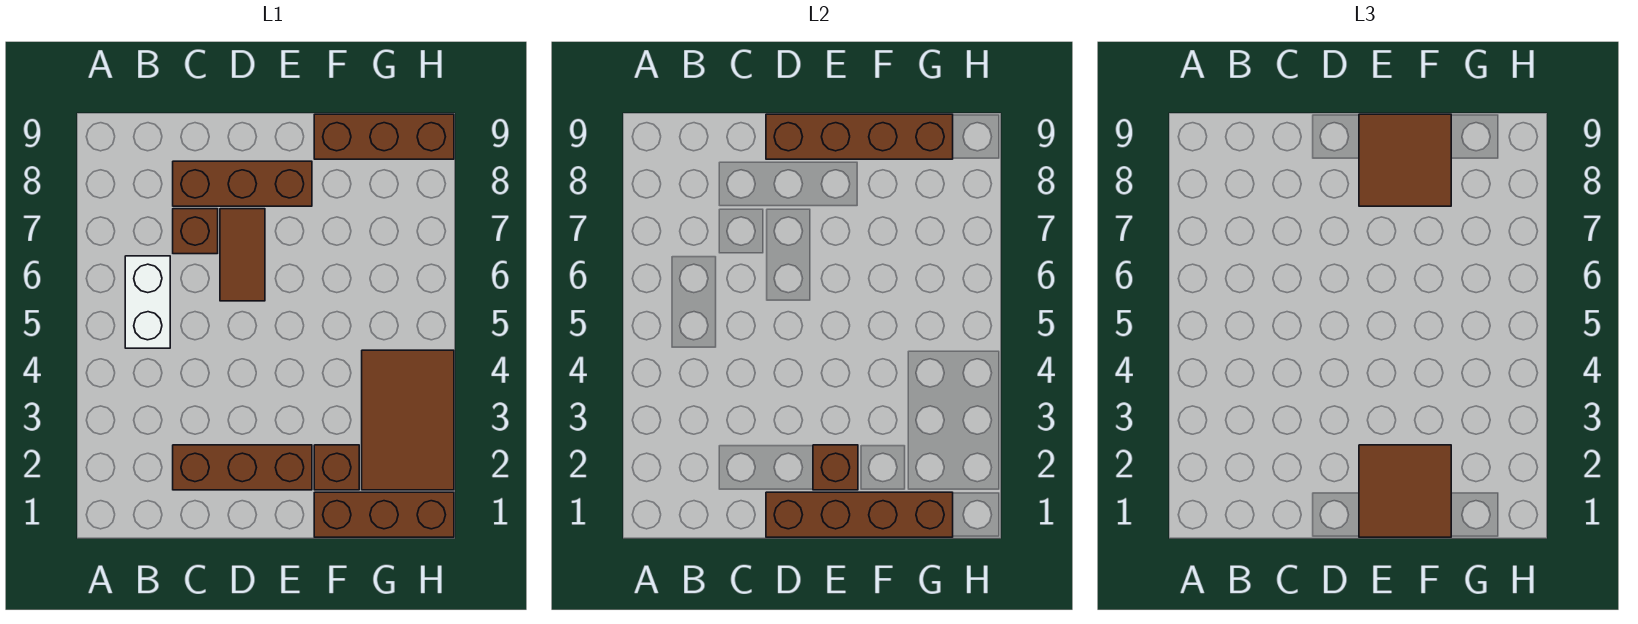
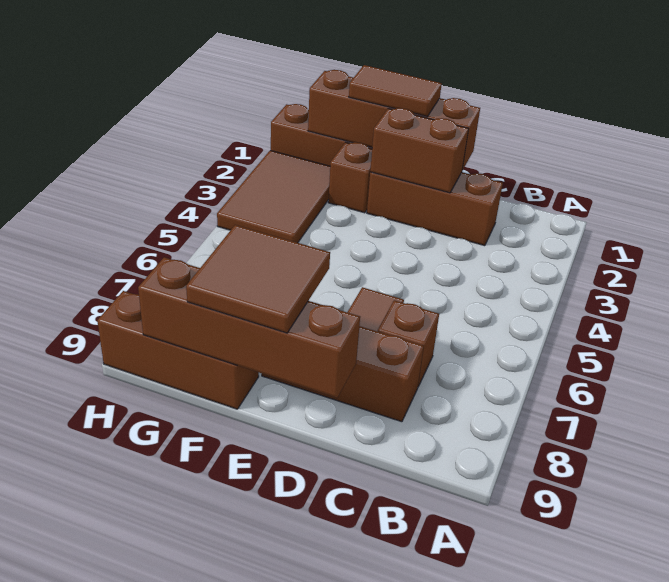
white 1x2 brick [125,256,170,348] -> none
brown 2x2 tile [1359,445,1451,537] -> brown 1x2 tile [349,65,442,117]
brown 1x1 brick [813,445,858,490] -> brown 1x2 brick [370,108,469,193]

